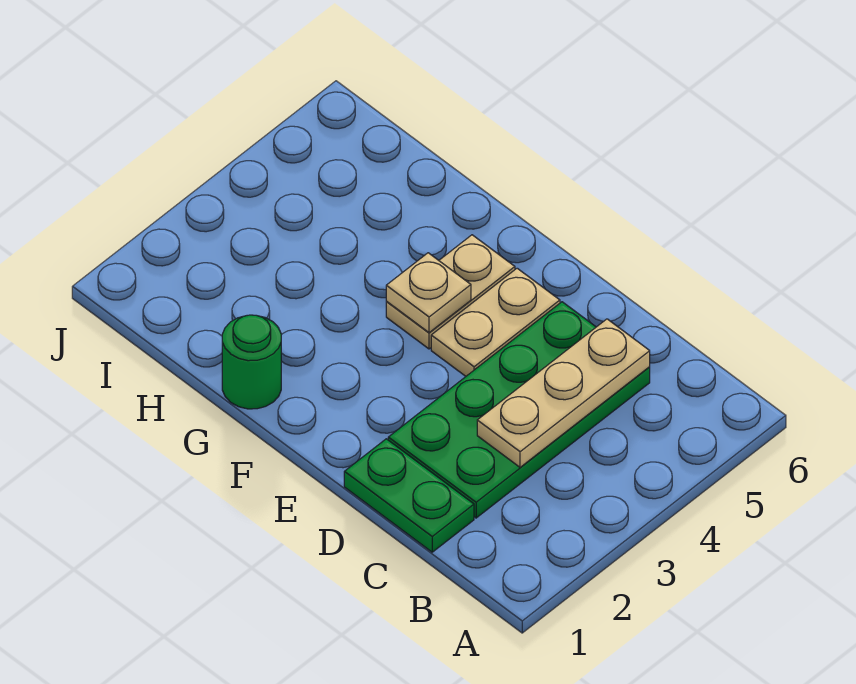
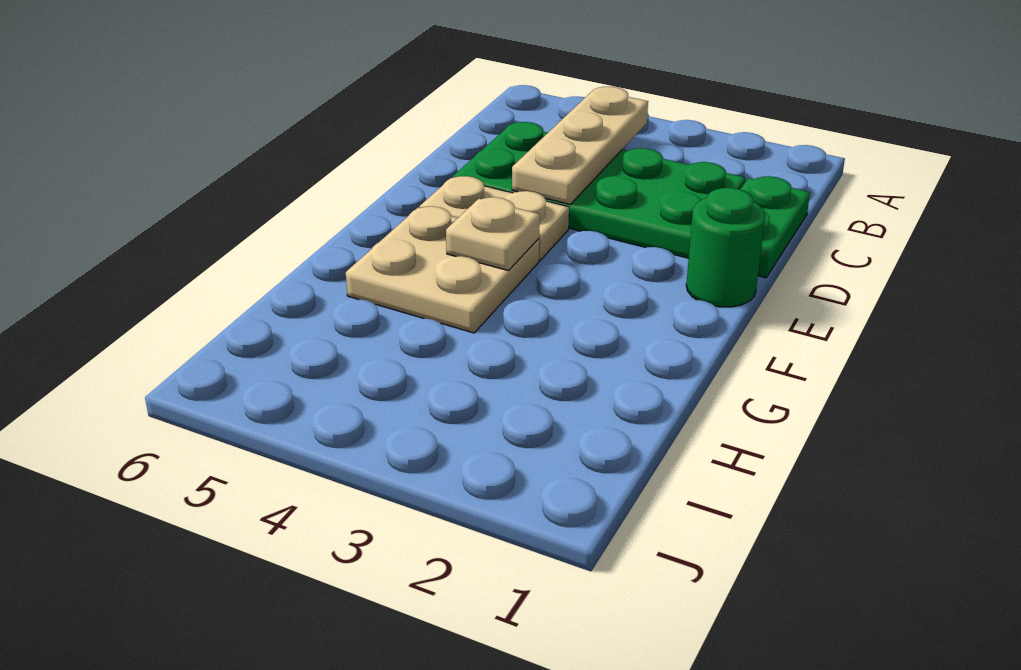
tan 1x3 plate [477,319,650,467] -> tan 1x3 plate turned to [512,87,648,204]
tan 1x2 plate [386,235,515,349] -> tan 2x2 plate [346,206,539,333]
green 1x1 round brick [222,315,281,409] -> green 1x1 round brick moved to [686,188,765,307]

